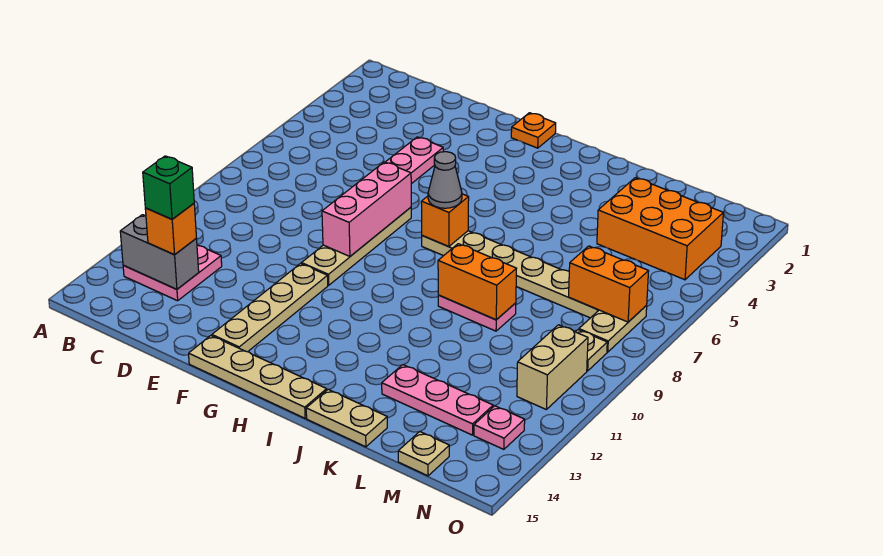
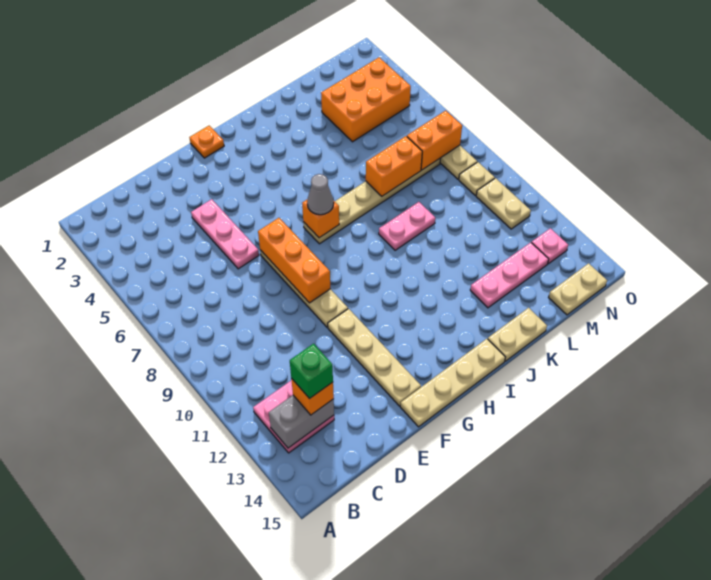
pink 1x3 brick [322,162,411,256] -> orange 1x3 brick [258,218,330,303]
orange 1x2 brick [438,244,517,320] -> orange 1x2 brick moved to [366,136,422,196]
tan 1x1 plate [398,432,449,476] -> tan 1x2 plate [549,263,607,315]
tan 1x2 brick [517,325,588,409] -> tan 1x2 plate [476,178,531,229]

